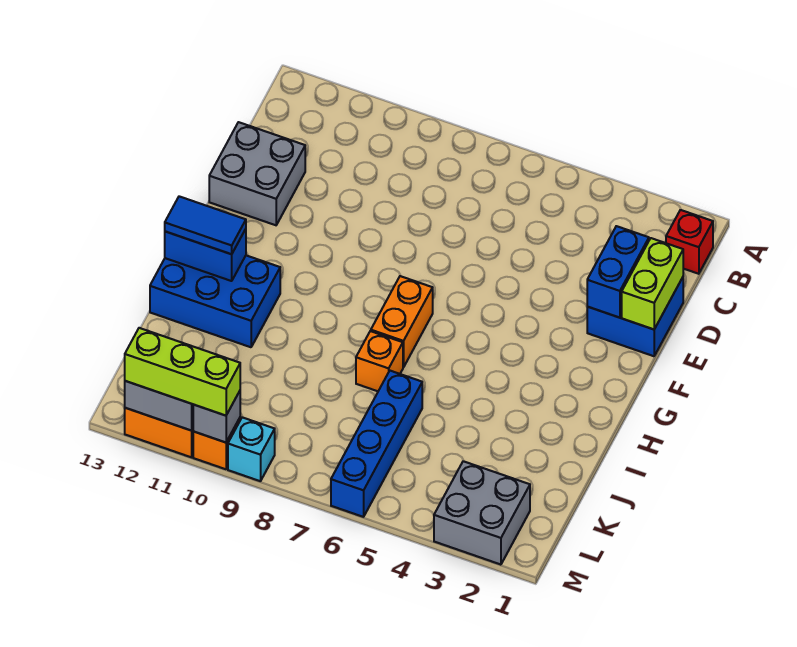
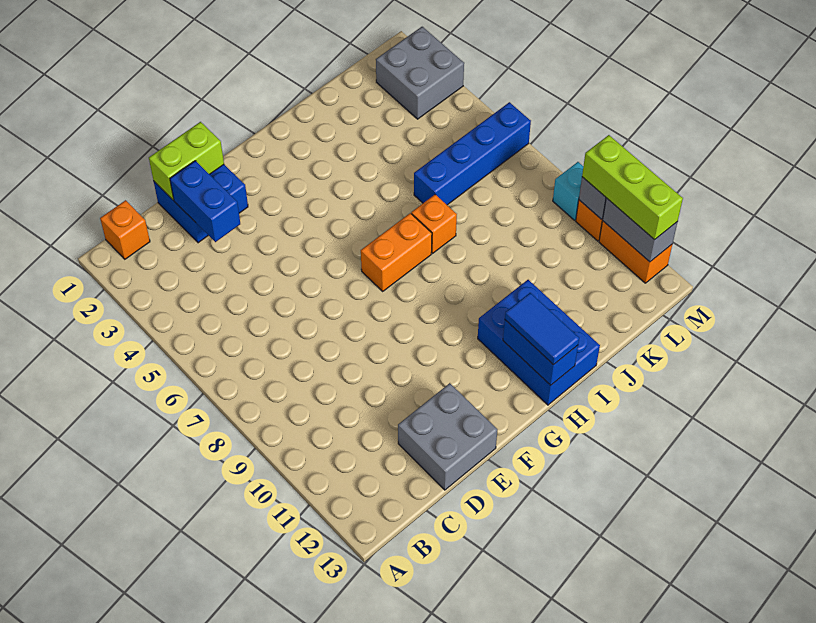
red 1x1 brick [666,210,713,274] -> orange 1x1 brick [100,200,150,259]
blue 1x2 brick [587,226,649,318] -> blue 1x2 brick turned to [170,161,240,242]

